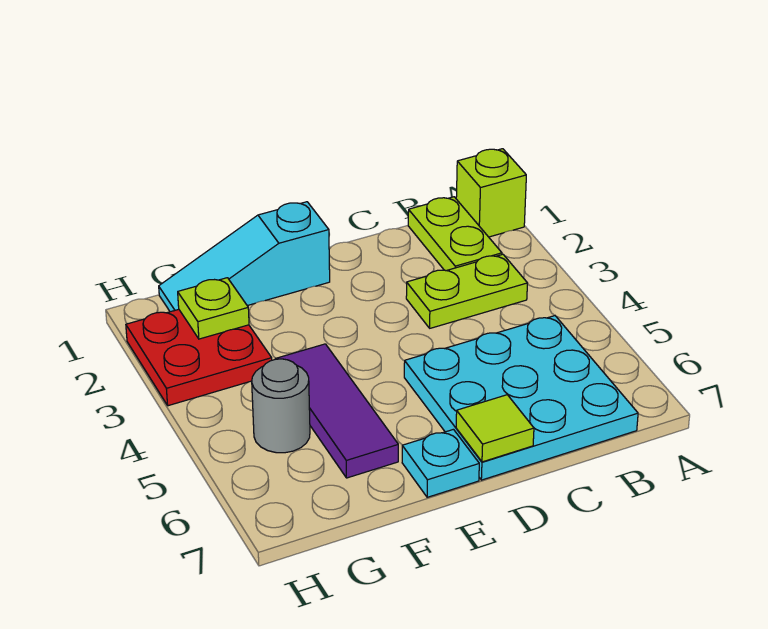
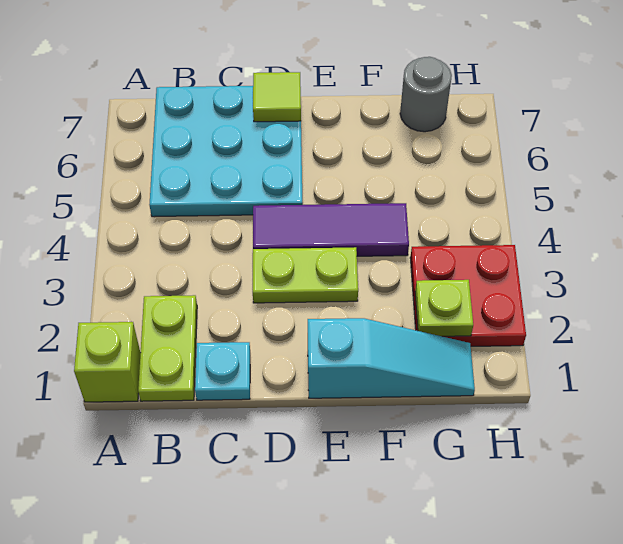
lime 1x2 plate [406,254,528,328] -> lime 1x2 plate moved to [253,247,358,303]
cyan 1x1 plate [402,429,479,497] -> cyan 1x1 plate moved to [195,342,250,400]
purple 1x3 tile [275,344,398,478] -> purple 1x3 tile turned to [253,203,409,256]
grey 1x1 round brick [252,359,310,453] -> grey 1x1 round brick moved to [400,57,452,132]

